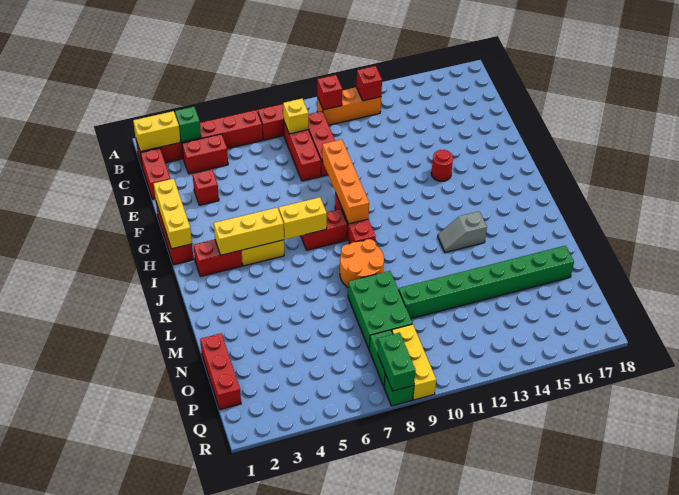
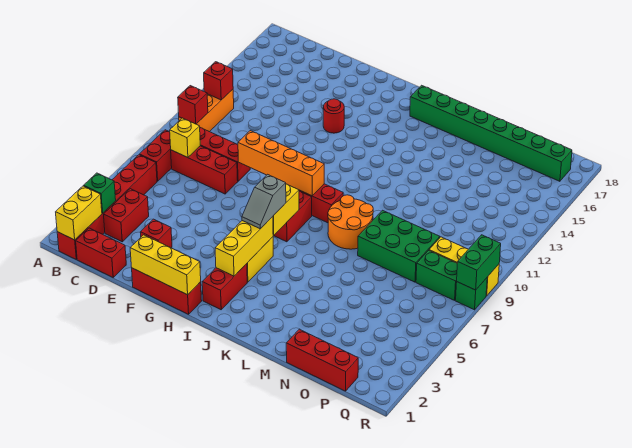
grey 1x2 slope [438,211,487,253] -> grey 1x2 slope moved to [242,174,286,229]
green 1x8 brick [399,246,574,319] -> green 1x8 brick turned to [410,85,572,181]
green 1x2 brick [378,332,415,391] -> green 1x2 brick turned to [457,235,501,290]

